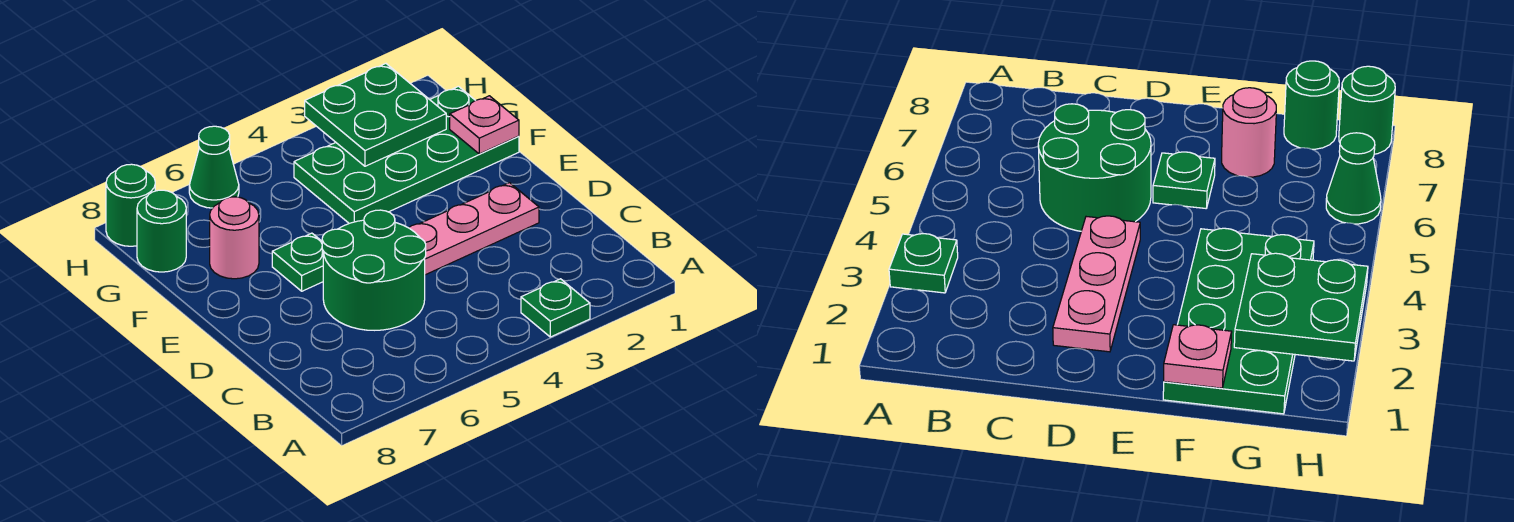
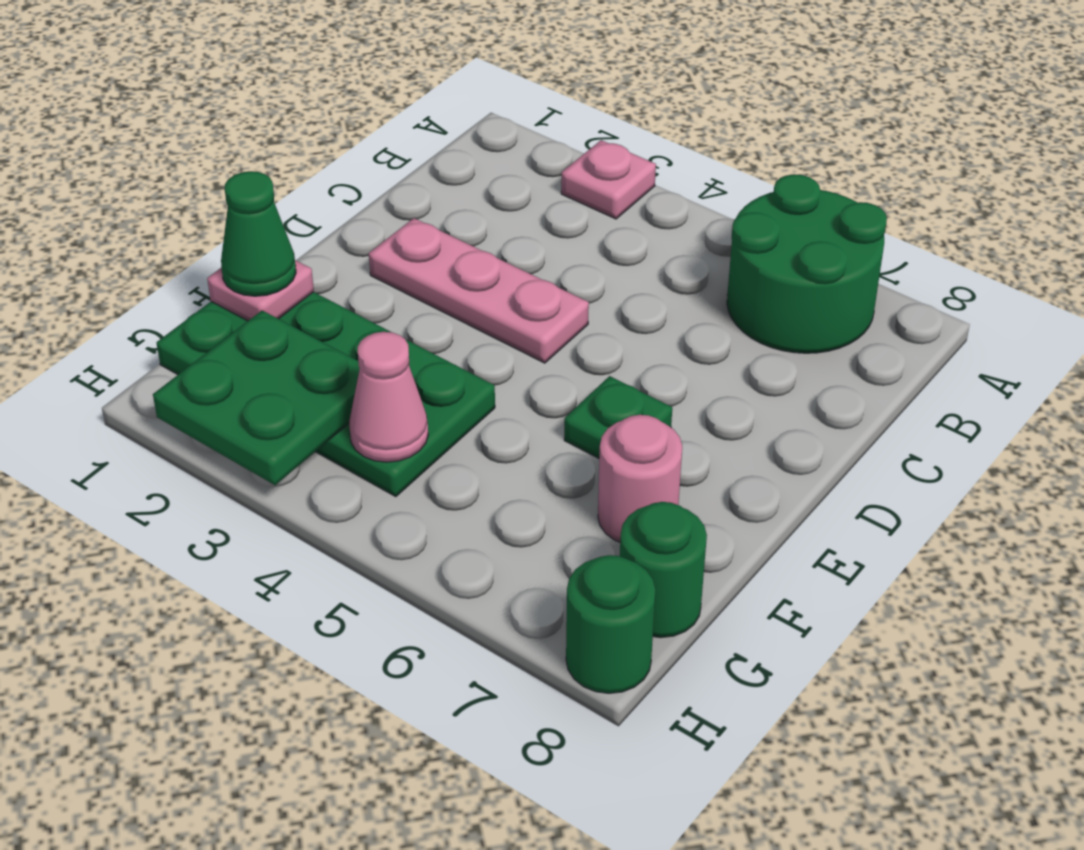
green 1x1 plate [521,279,590,337] -> pink 1x1 plate [561,140,656,219]
green 2x2 round brick [322,210,426,330] -> green 2x2 round brick moved to [727,174,887,353]
none -> pink 1x1 cone [349,332,428,462]
green 1x1 cone [189,126,239,208] -> green 1x1 cone moved to [221,171,296,296]

